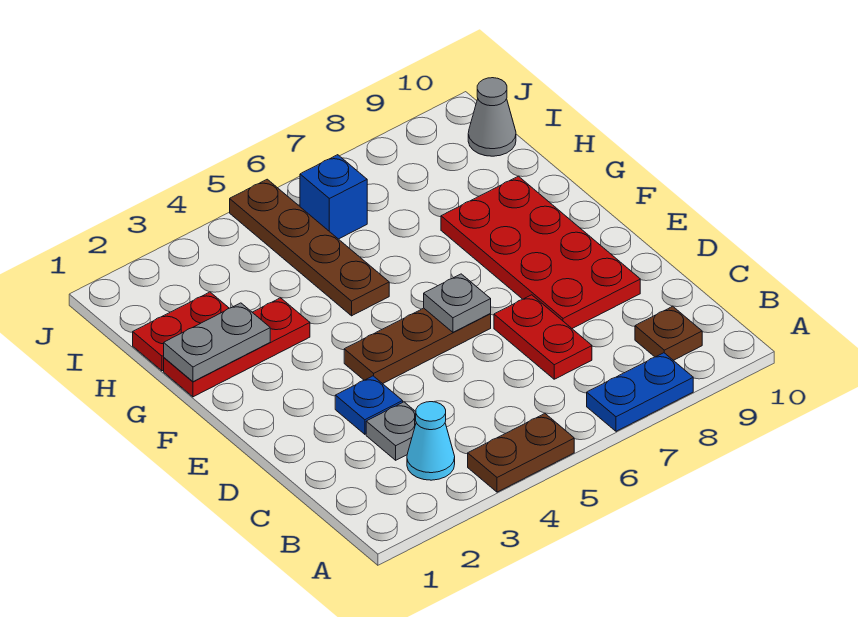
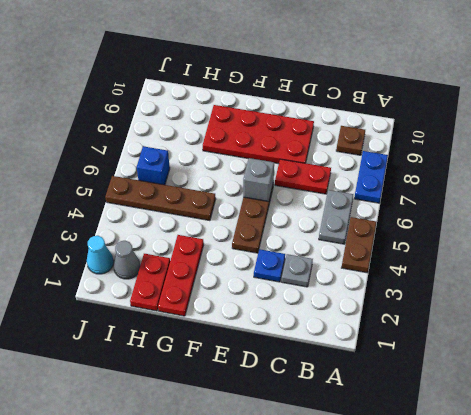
cyan 1x1 cone [407,402,455,480] -> cyan 1x1 cone moved to [87,236,114,274]
grey 1x1 plate [424,274,491,332] -> grey 1x1 brick [243,158,274,202]
grey 1x2 plate [164,303,270,382] -> grey 1x2 plate moved to [319,190,353,244]
grey 1x1 cone [468,78,516,156] -> grey 1x1 cone moved to [114,241,140,279]

